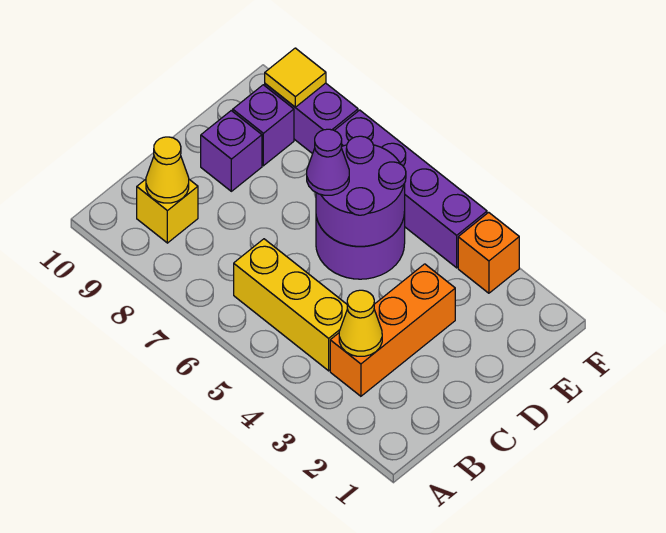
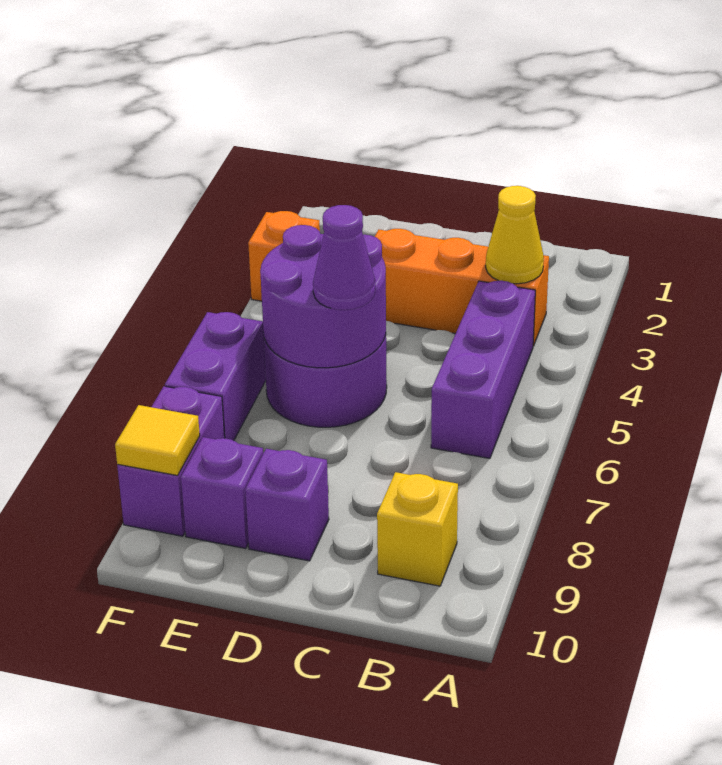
yellow 1x3 brick [234,239,347,371] -> purple 1x3 brick [431,281,535,458]
yellow 1x1 cone [146,137,189,203] -> none
purple 1x4 brick [334,110,487,268] -> purple 1x2 brick [165,312,266,441]

